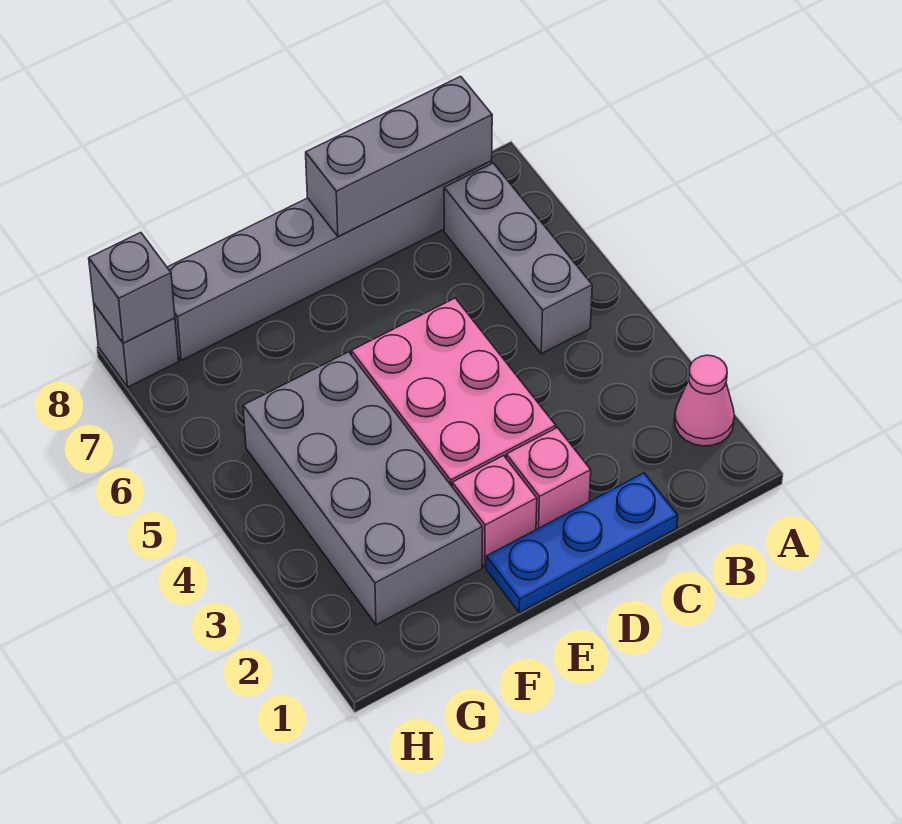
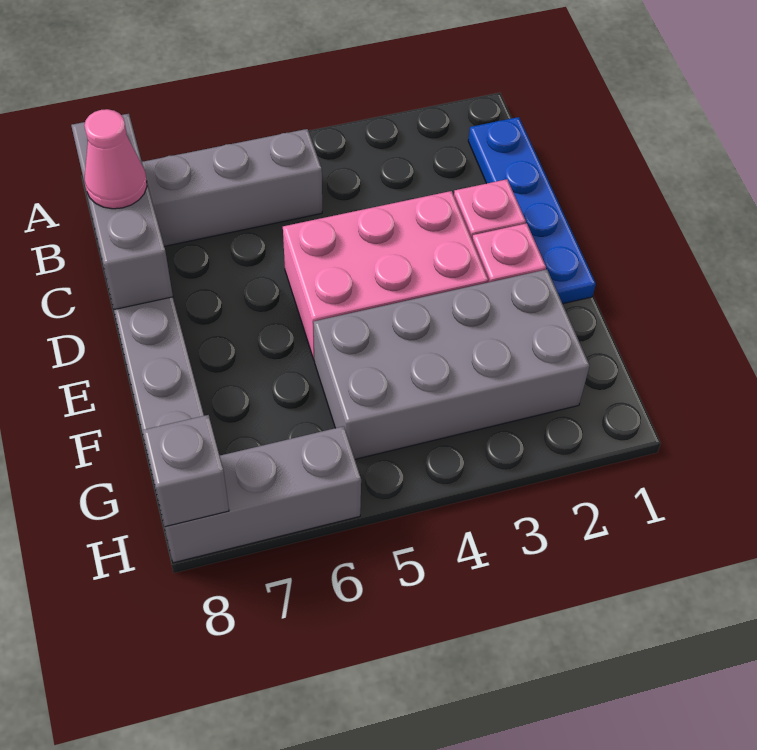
pink 1x1 cone [675,355,735,446] -> pink 1x1 cone moved to [84,109,147,209]
blue 1x3 plate [486,473,678,613] -> blue 1x4 plate [468,117,596,304]
grey 1x1 brick [94,304,179,387] -> grey 1x3 brick [157,426,361,563]

